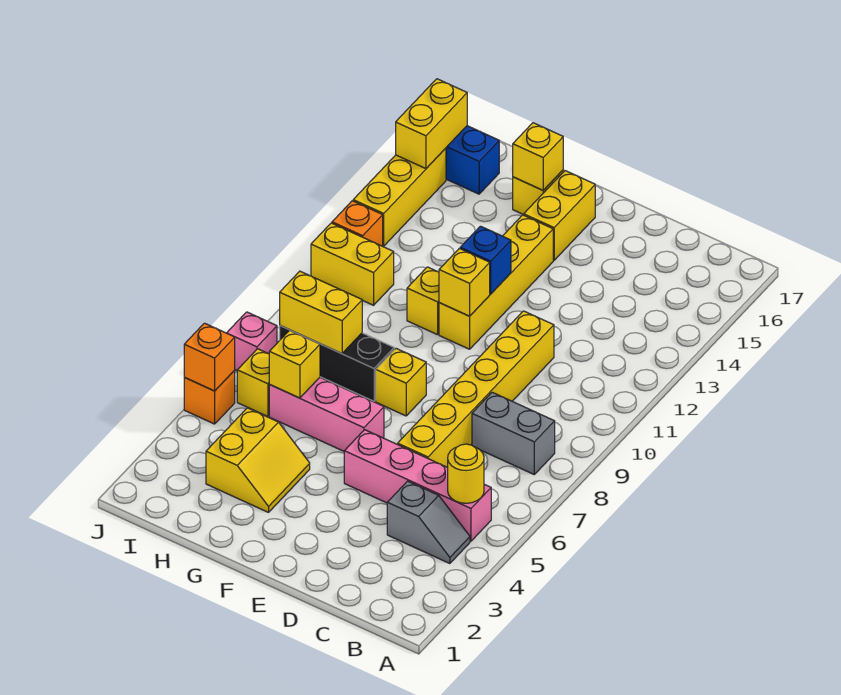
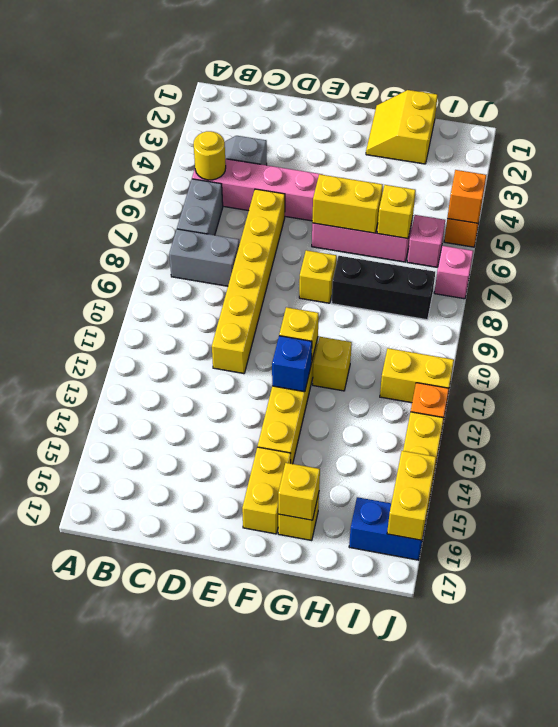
none -> grey 1x2 brick [177,179,223,235]
yellow 2x2 slope [206,408,310,512] -> yellow 2x2 slope moved to [366,90,438,164]
yellow 1x2 brick [280,271,362,354] -> yellow 1x2 brick moved to [312,174,383,233]
yellow 1x1 brick [237,349,270,416] -> pink 1x1 brick [407,215,445,267]

